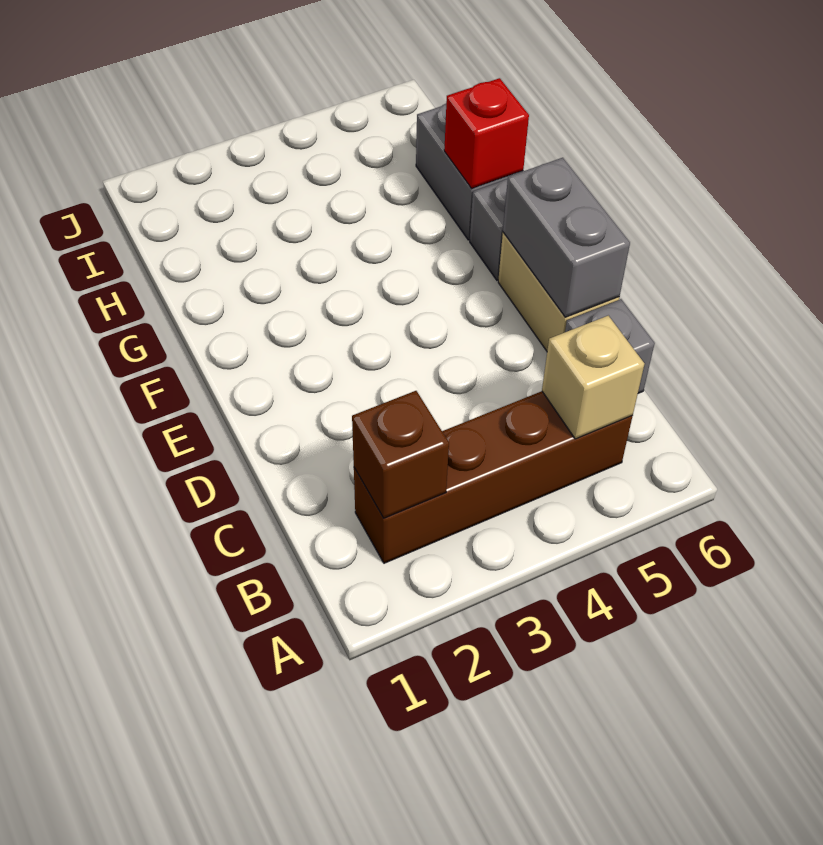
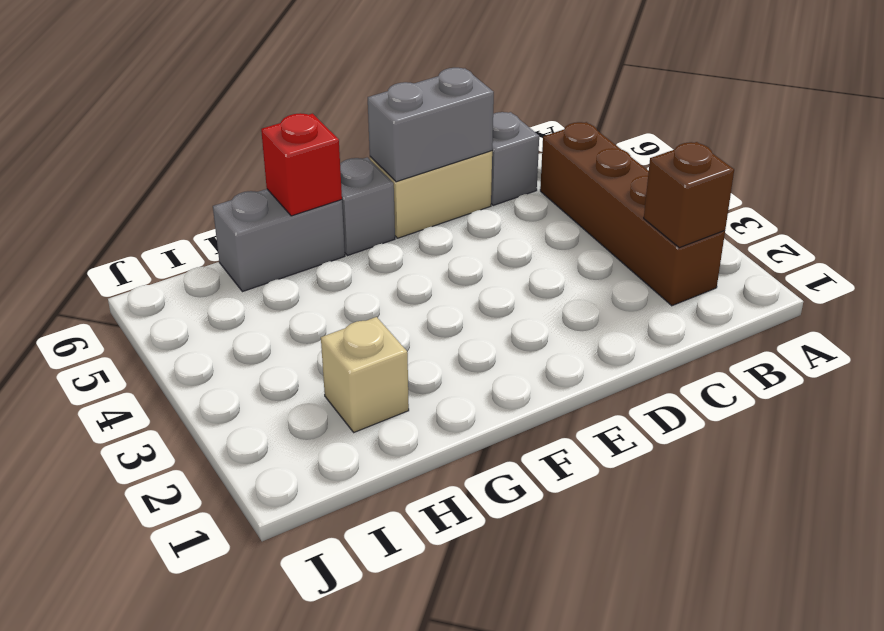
tan 1x1 brick [542,316,644,439] -> tan 1x1 brick moved to [321,317,409,432]

